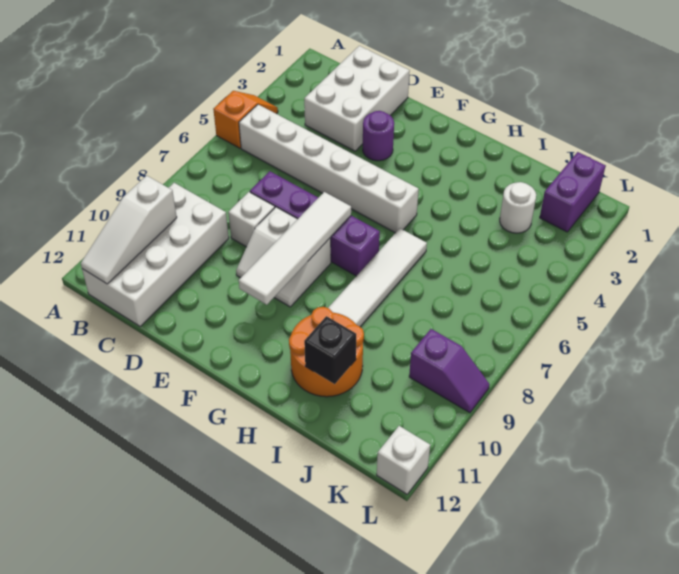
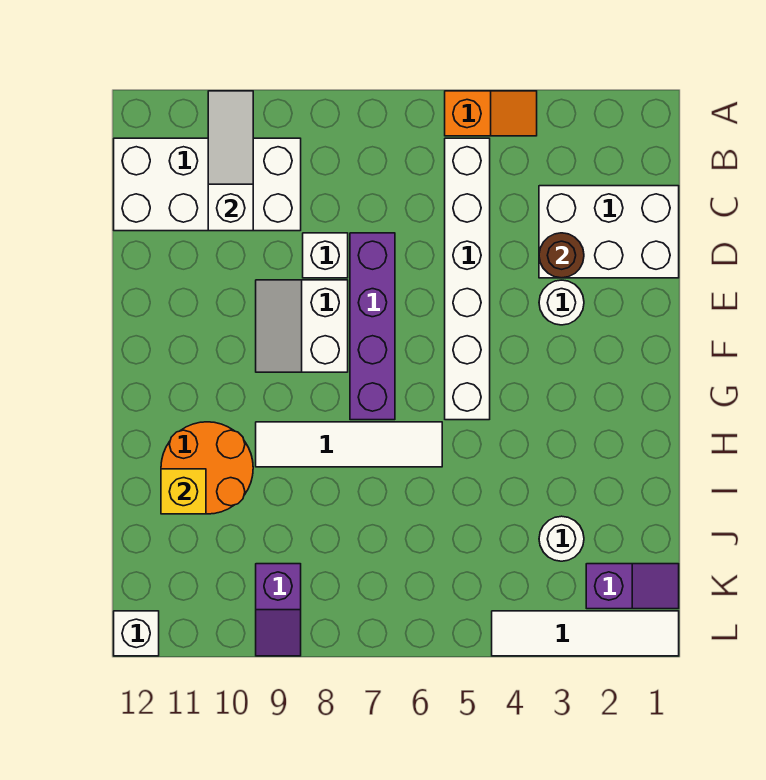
white 1x3 slope [81,176,177,284] -> white 1x3 slope turned to [208,91,253,231]
none -> brown 1x1 round brick [539,233,584,278]
purple 1x1 round brick [363,111,394,161] -> white 1x1 round brick [539,280,584,325]
white 1x4 tile [239,192,351,305] -> white 1x4 tile moved to [492,611,679,656]
black 1x1 brick [304,316,356,384] -> yellow 1x1 brick [161,469,206,514]
purple 1x2 brick [540,152,606,232] -> purple 1x2 slope [586,564,679,609]

